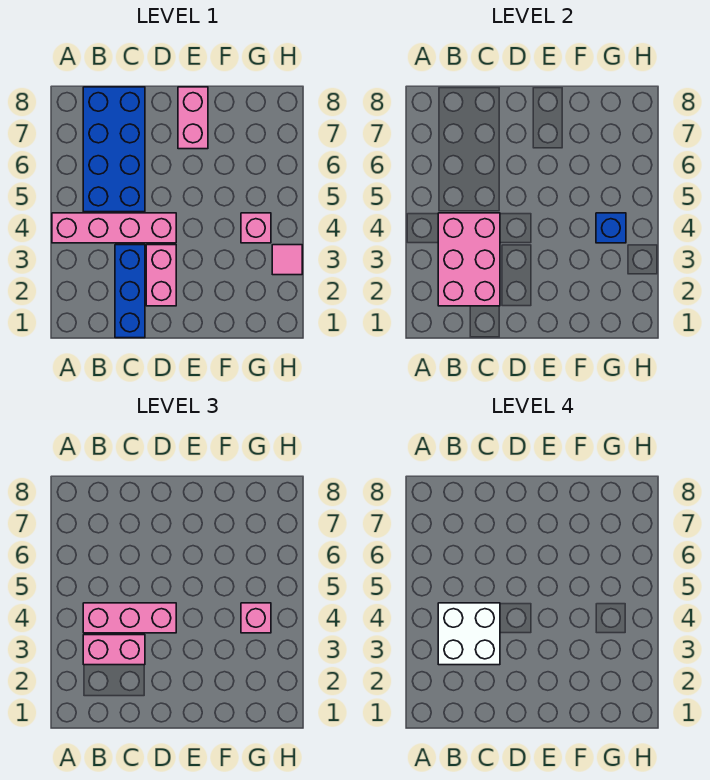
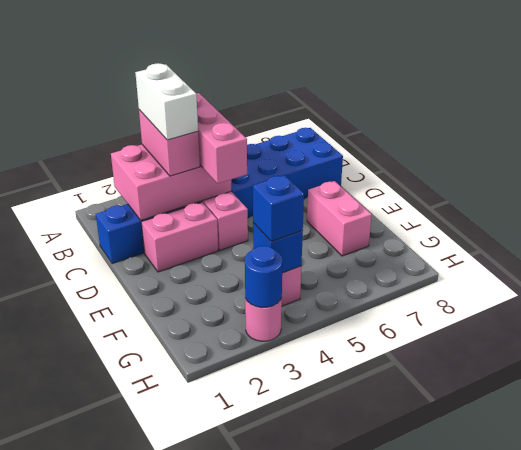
white 2x2 brick [438,603,500,665] -> white 1x2 brick [135,63,198,140]
pink 1x2 brick [178,87,208,149] -> pink 1x2 brick turned to [307,181,372,256]
pink 1x1 brick [241,603,271,633] -> blue 1x1 brick [253,175,304,242]
pink 1x1 tile [272,245,302,275] -> pink 1x1 round brick [245,298,282,341]
none -> blue 1x1 round brick [245,246,282,308]

